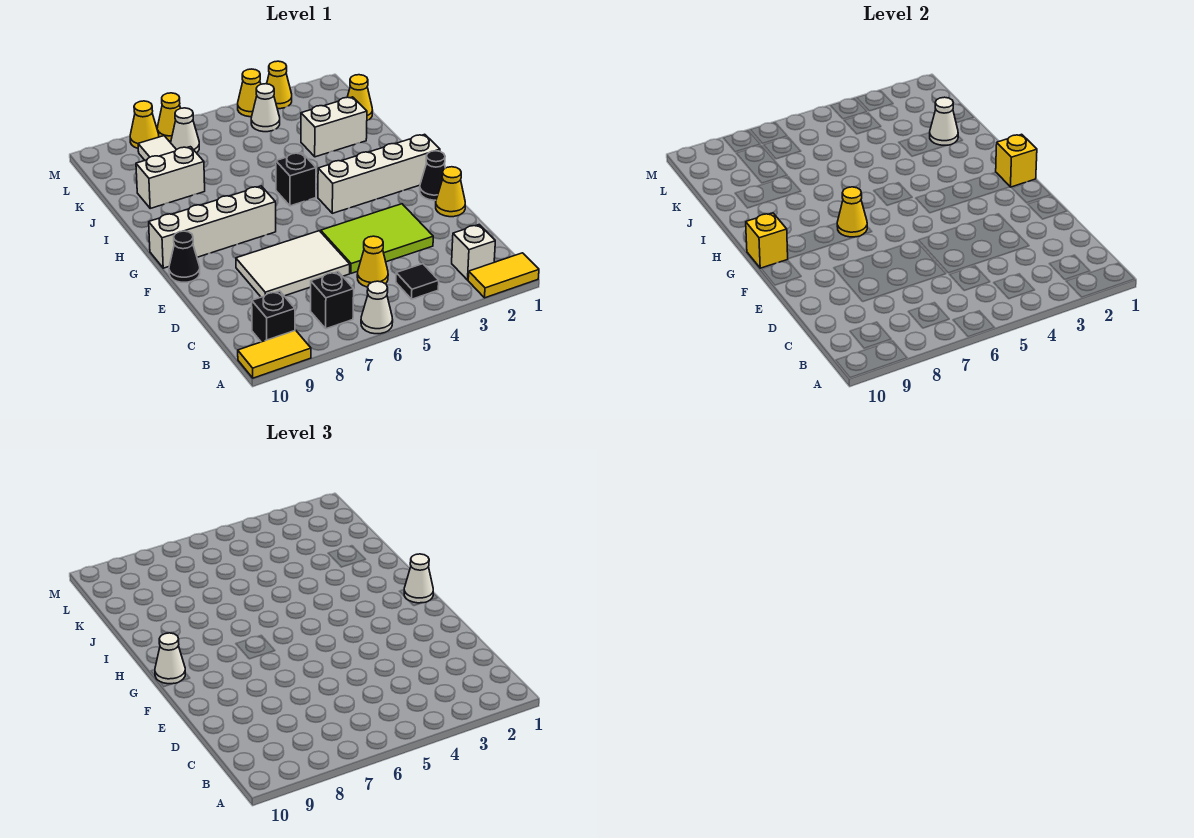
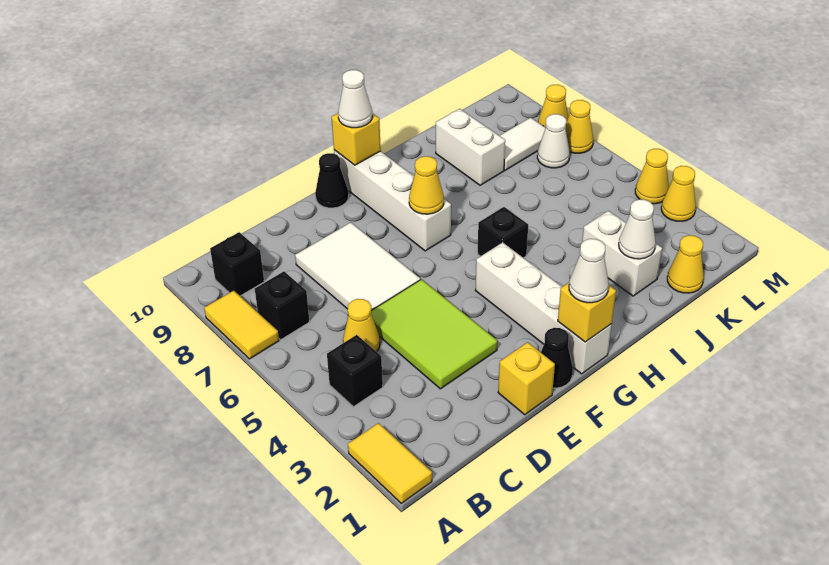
white 1x1 cone [361,281,393,334] -> none
yellow 1x2 tile [238,330,311,378] -> yellow 1x2 tile moved to [204,291,279,359]
white 1x1 brick [452,225,495,280] -> none
black 1x1 tile [396,264,439,299] -> black 1x1 brick [327,335,383,407]
yellow 1x1 cone [436,167,465,217] -> yellow 1x1 brick [498,342,555,415]
white 1x1 cone [251,84,280,132] -> none

